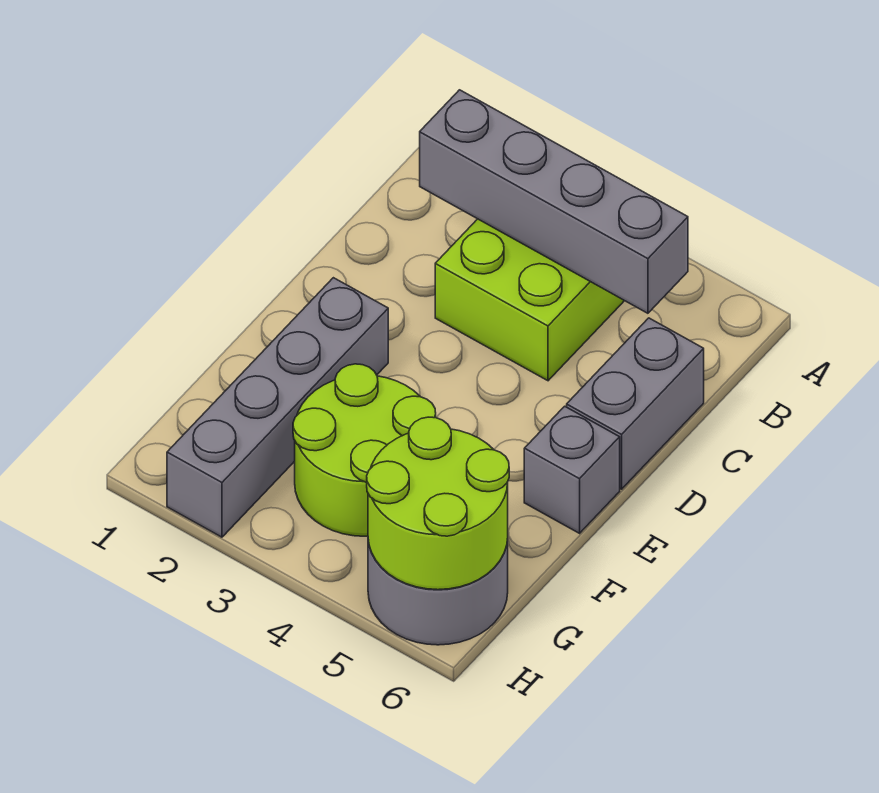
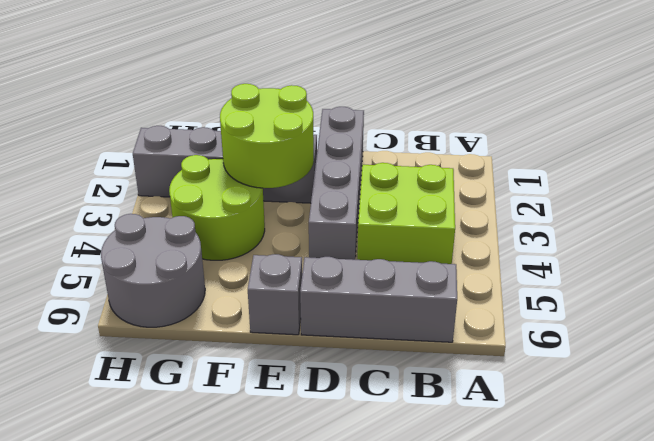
grey 1x4 brick [420,90,688,313] -> grey 1x4 brick moved to [309,107,364,260]
grey 1x2 brick [567,318,704,489] -> grey 1x3 brick [300,257,457,342]
lime 2x2 round brick [367,417,509,590] -> lime 2x2 round brick moved to [220,84,314,188]

